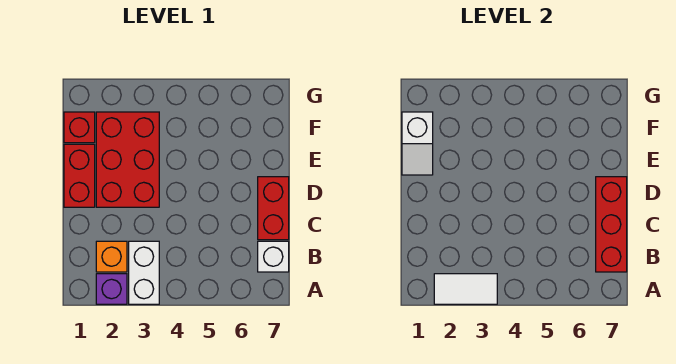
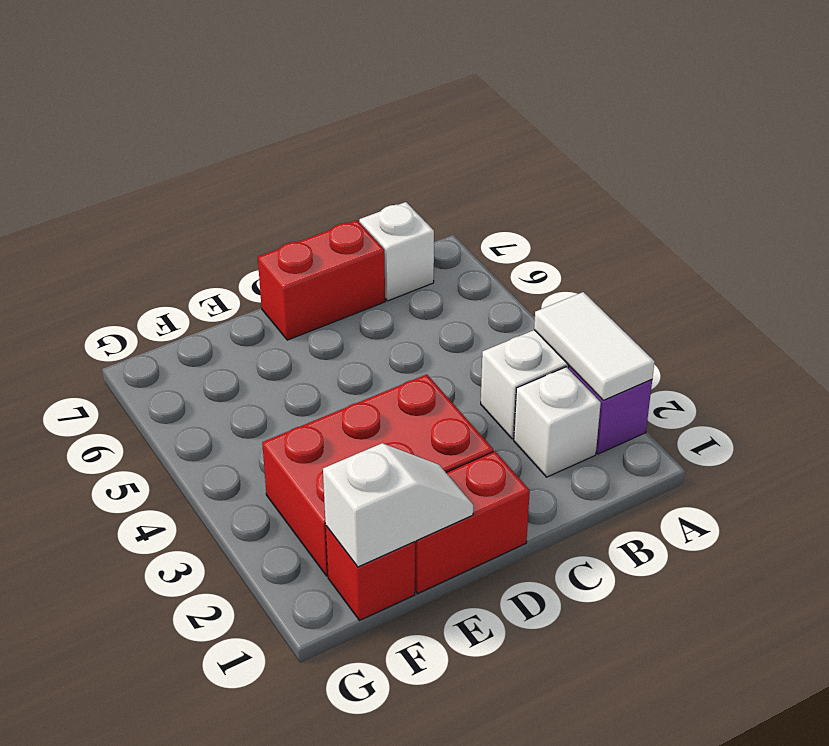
orange 1x1 brick [96,241,127,272] -> white 1x1 brick [514,367,601,477]
red 1x3 brick [596,177,627,272] -> none

